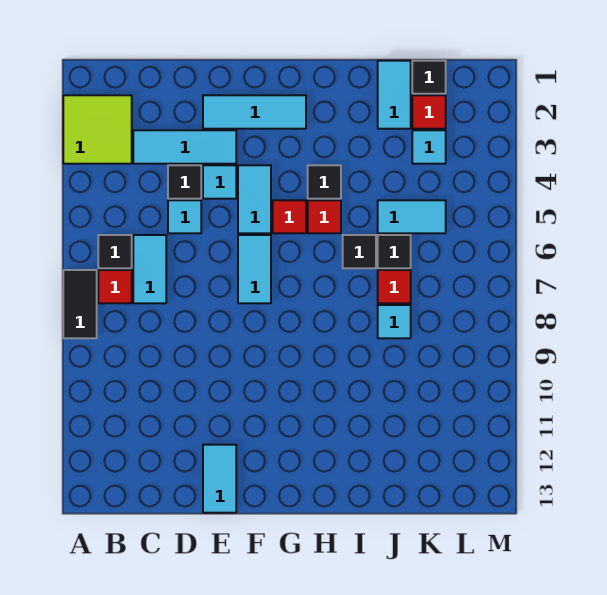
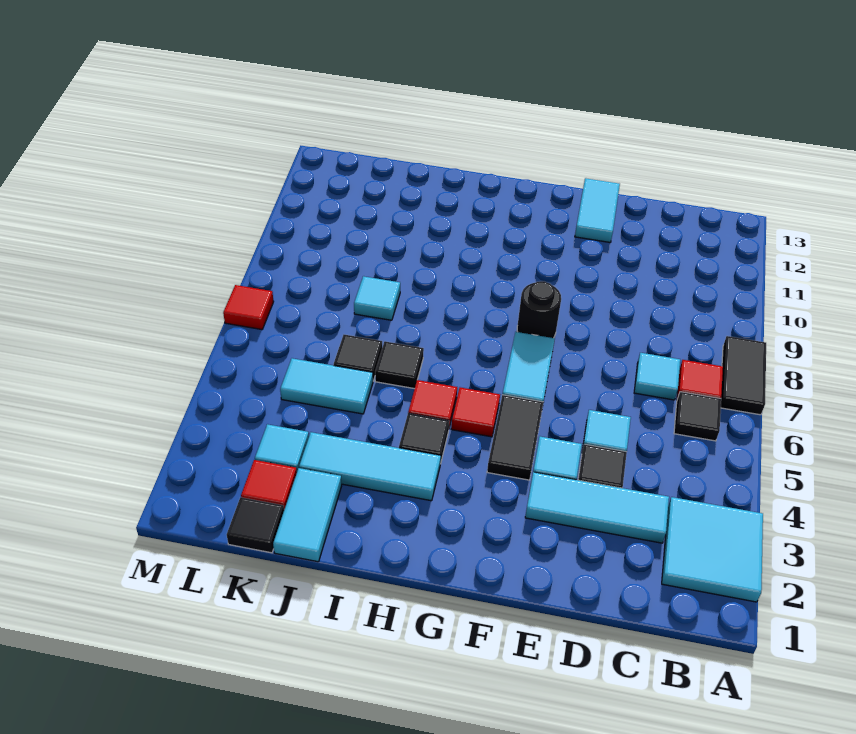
lime 2x2 tile [63,95,132,164] -> cyan 2x2 tile [662,497,763,602]
cyan 1x2 tile [133,235,166,303] -> cyan 1x1 tile [634,353,680,400]
cyan 1x3 tile [203,95,306,129] -> cyan 1x3 tile moved to [299,432,441,501]
cyan 1x2 tile [238,165,271,233] -> black 1x2 tile [487,395,543,480]
none -> black 1x1 round brick [517,281,561,338]
red 1x1 tile [378,270,411,303] -> red 1x1 tile moved to [223,285,274,330]

